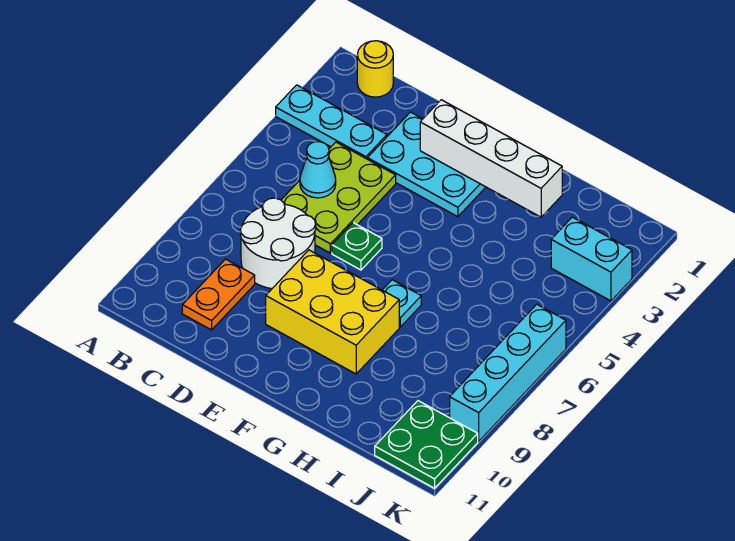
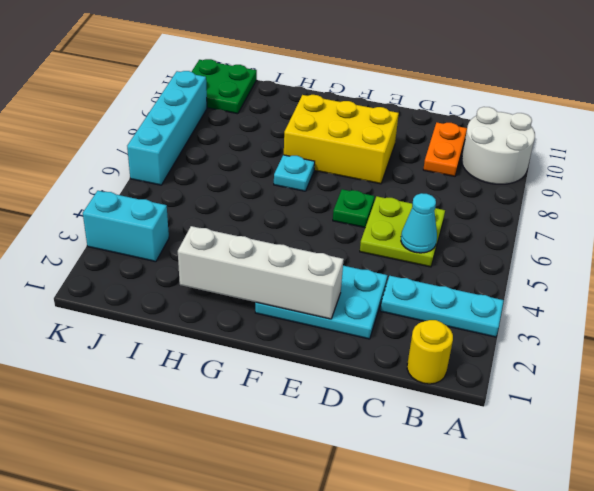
lime 2x3 plate [281,142,396,253] -> lime 2x2 plate [360,196,445,267]
white 2x2 round brick [240,198,316,289] -> white 2x2 round brick moved to [462,107,535,184]

